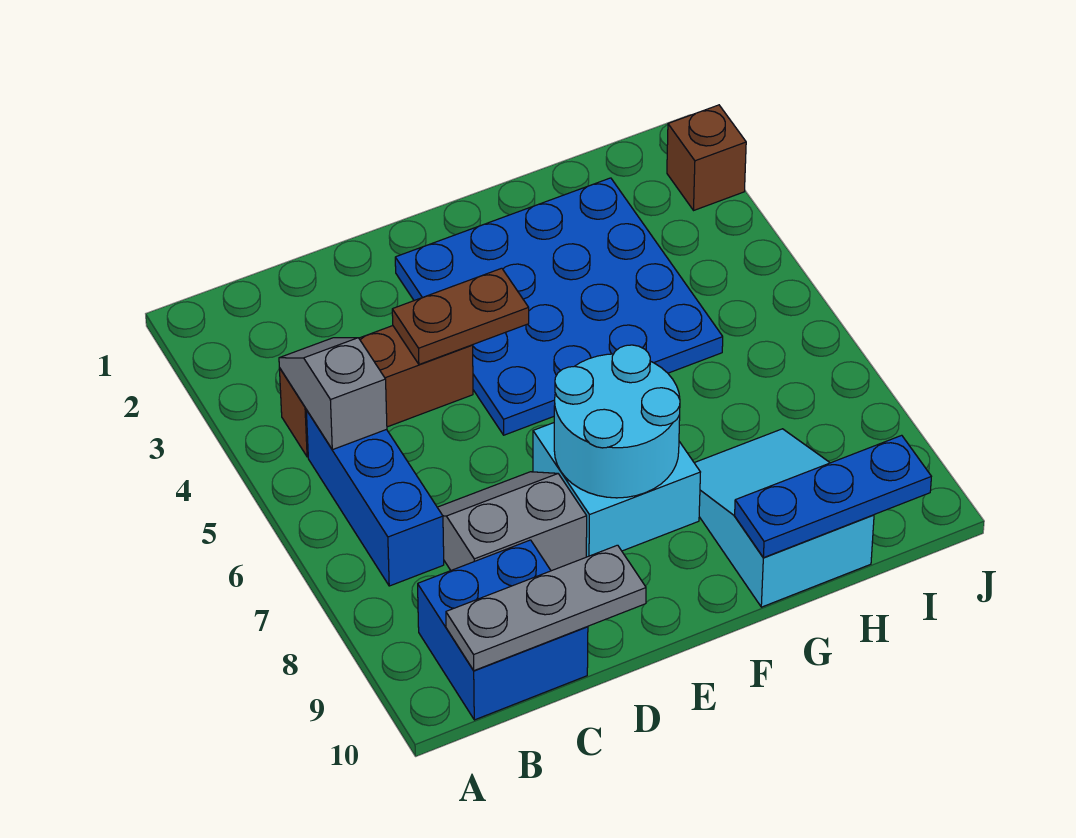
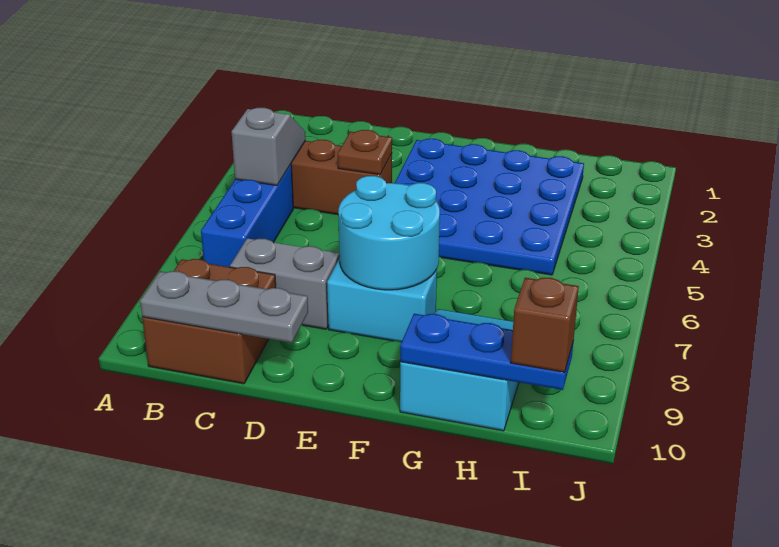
blue 2x2 brick [418,540,588,720] -> brown 2x2 brick [142,259,276,384]
brown 1x2 plate [392,268,529,364] -> brown 1x1 plate [338,130,392,175]
cyan 2x2 brick [533,423,700,557] -> cyan 1x2 brick [327,258,437,342]
brown 1x1 brick [667,105,746,210] -> brown 1x1 brick moved to [511,278,579,372]

